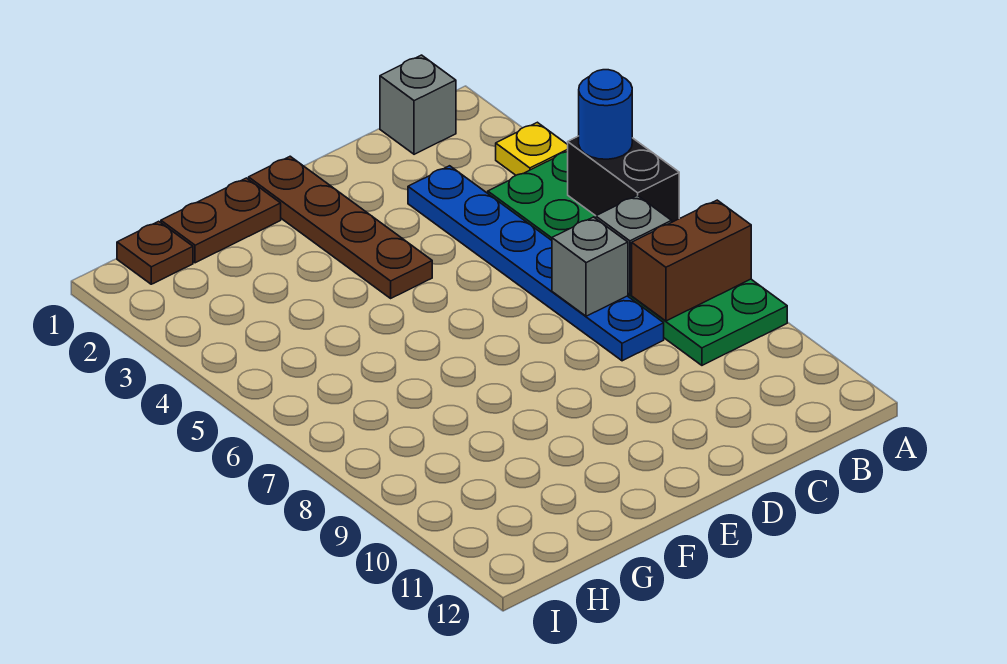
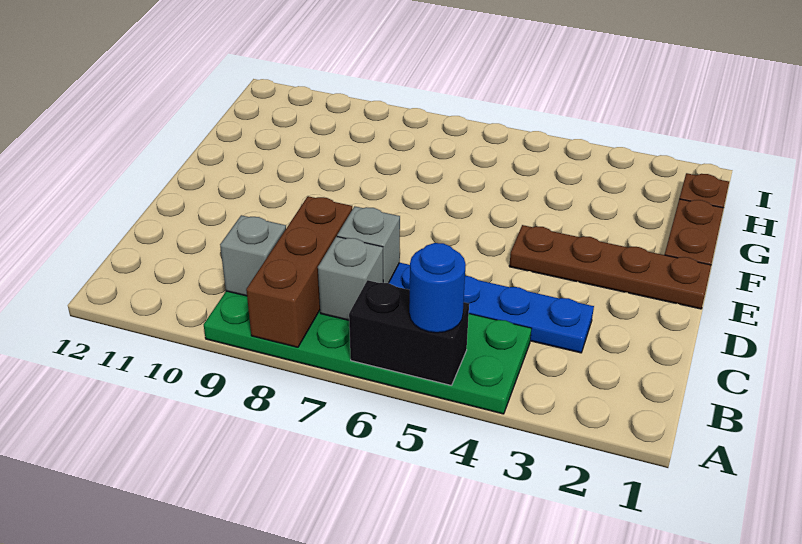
yellow 1x1 plate [496,122,568,175] -> none
brown 1x2 brick [632,200,751,321] -> brown 1x3 brick [246,196,352,347]
grey 1x1 brick [380,55,456,154] -> grey 1x1 brick moved to [220,215,286,296]

